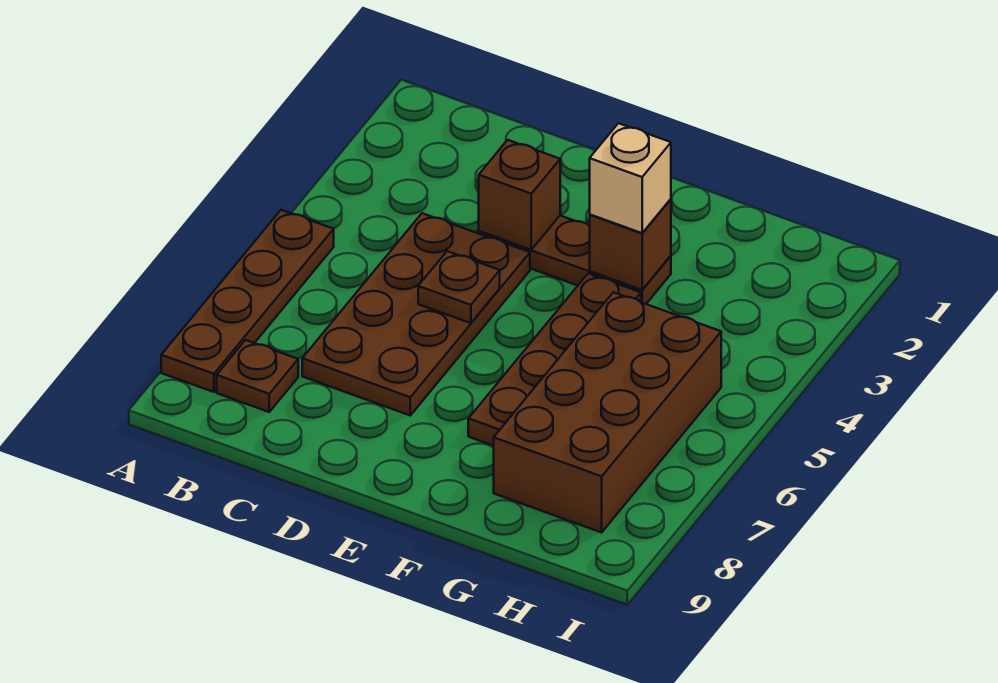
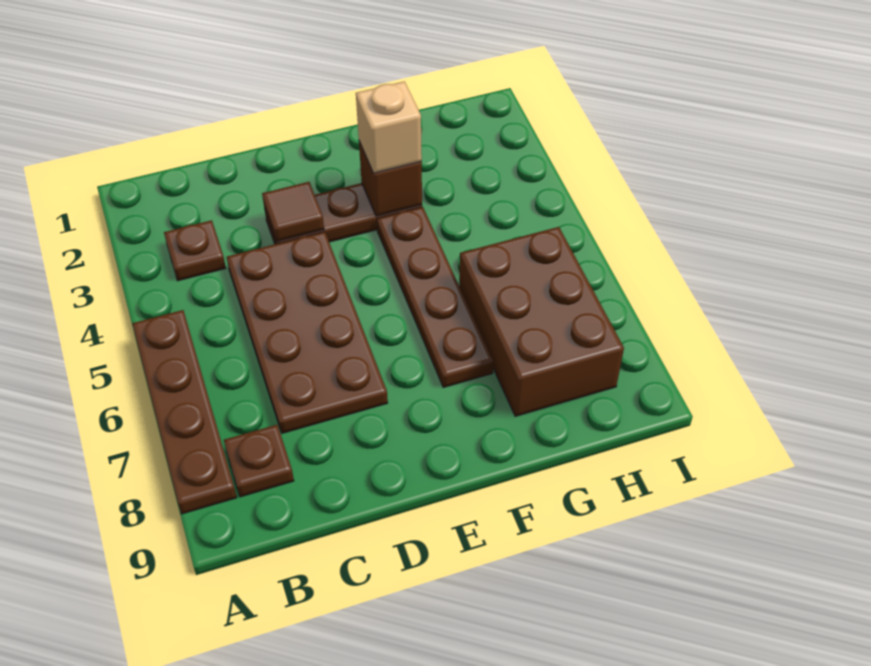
brown 1x1 brick [479,140,560,250] -> brown 1x1 tile [262,182,324,241]
brown 1x1 plate [418,251,500,323] -> brown 1x1 plate moved to [164,220,226,281]
brown 2x4 brick [494,292,721,532] -> brown 2x3 brick [459,227,624,416]

